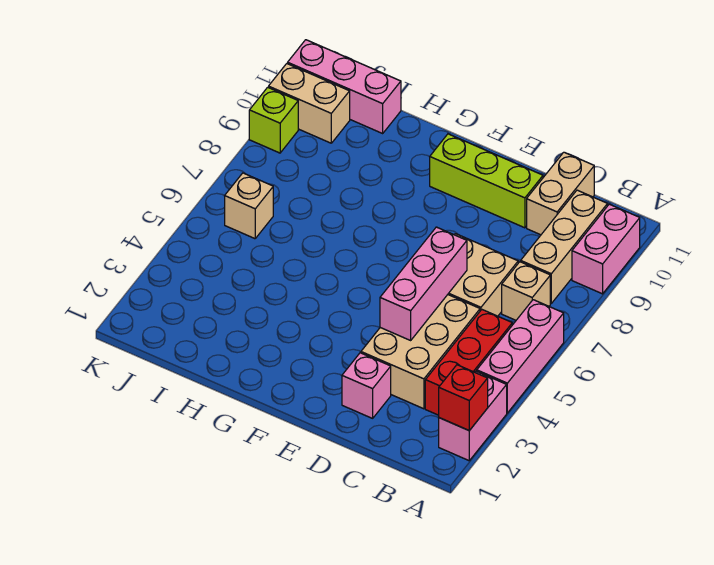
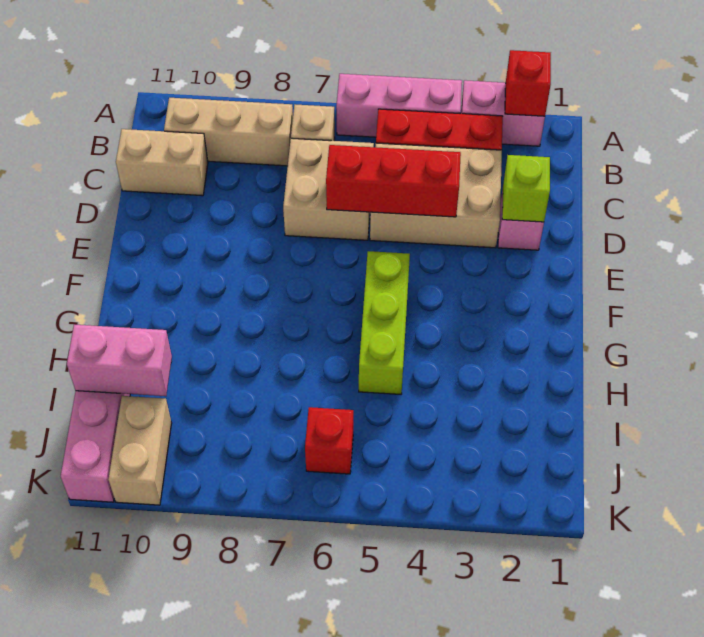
pink 1x2 brick [572,204,640,294] -> pink 1x2 brick moved to [67,325,172,396]
pink 1x3 brick [380,227,467,340] -> red 1x3 brick [326,145,461,217]
lime 1x3 brick [430,134,543,228] -> lime 1x3 brick moved to [359,251,410,394]
tan 1x1 brick [225,173,273,239] -> red 1x1 brick [305,407,353,474]
lime 1x1 brick [249,87,298,153] -> lime 1x1 brick moved to [502,155,550,222]

